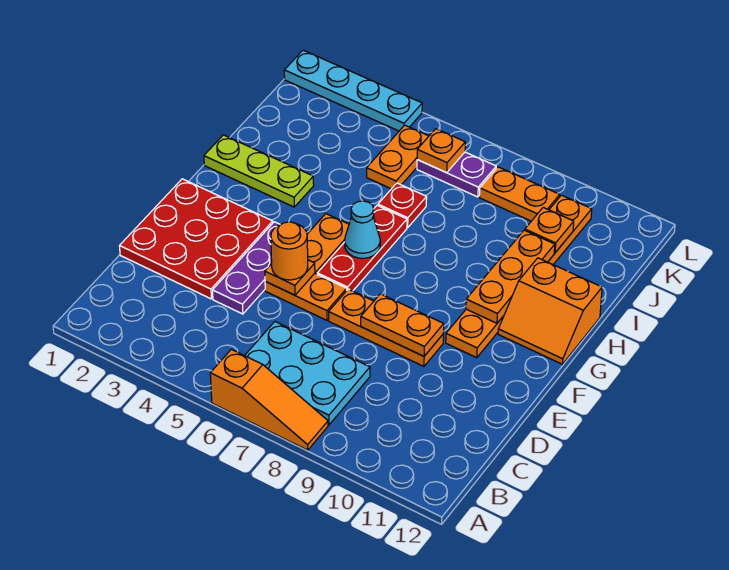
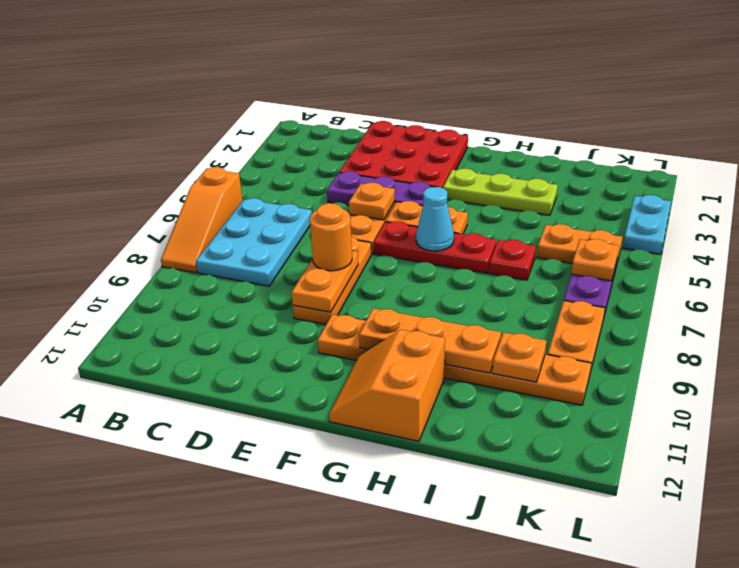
orange 1x1 round brick [271,222,308,280] -> orange 1x1 round brick moved to [310,203,352,271]
lime 1x3 plate [204,135,314,207] -> lime 1x3 plate turned to [443,169,558,215]
cyan 1x4 plate [284,50,422,131] -> cyan 1x2 plate [623,195,671,254]

